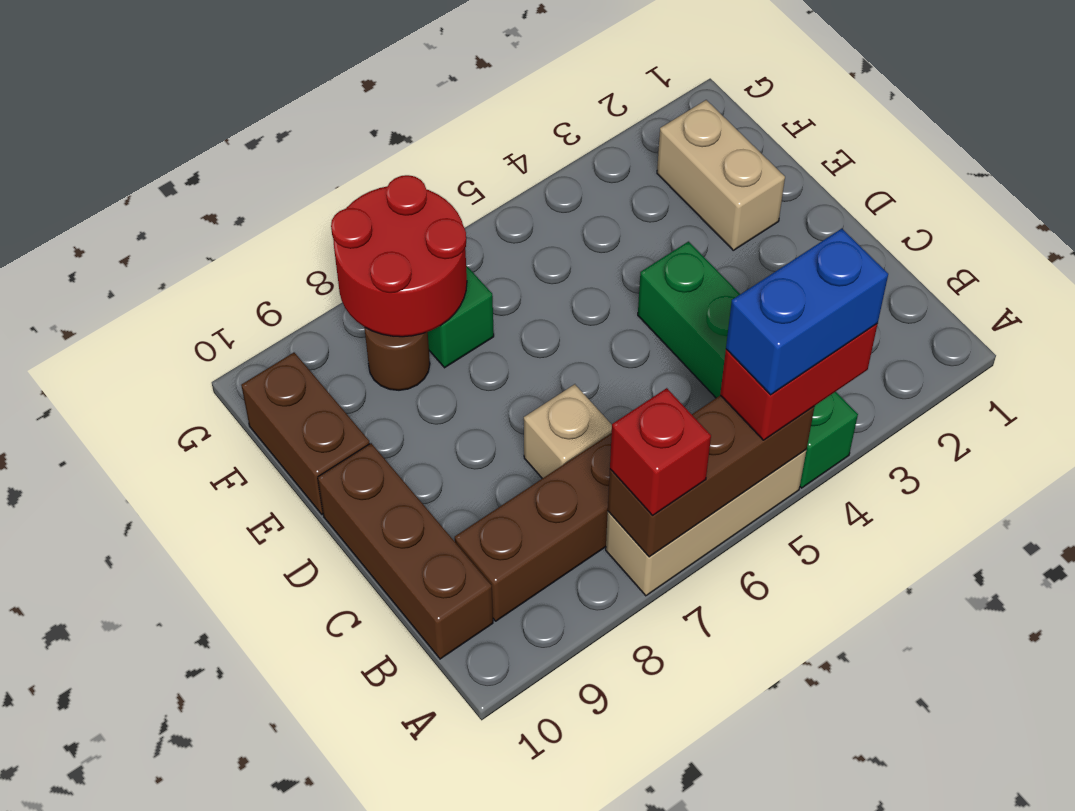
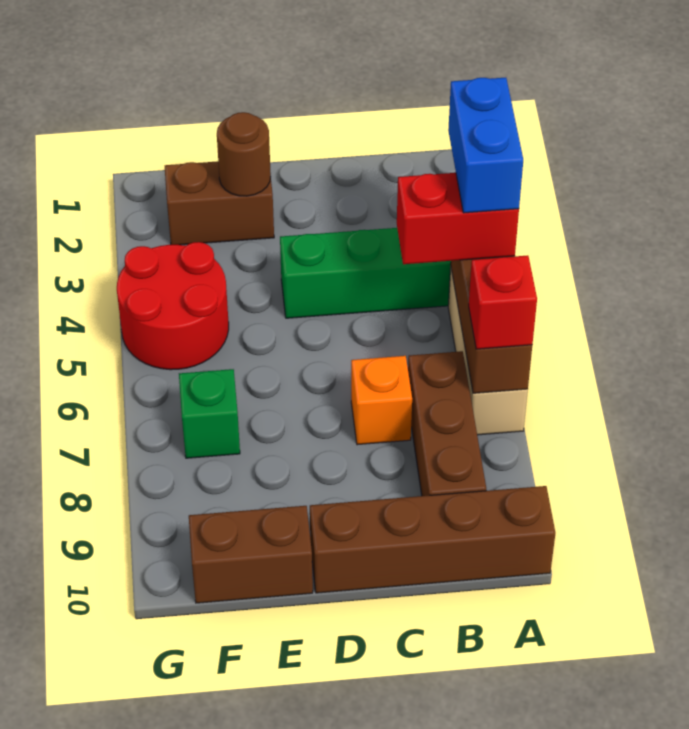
red 1x2 brick [720,323,878,440] -> red 1x2 brick turned to [397,173,519,264]
brown 1x3 brick [318,443,493,659] -> brown 1x4 brick [310,486,555,593]
tan 1x1 brick [524,384,612,479] -> orange 1x1 brick [351,356,412,445]
tan 1x2 brick [657,100,785,250] -> brown 1x2 brick [165,161,274,245]
red 2x2 round brick [331,175,467,337] -> red 2x2 round brick moved to [117,242,229,370]
brown 1x1 round brick [364,327,430,390] -> brown 1x1 round brick moved to [217,112,271,196]

